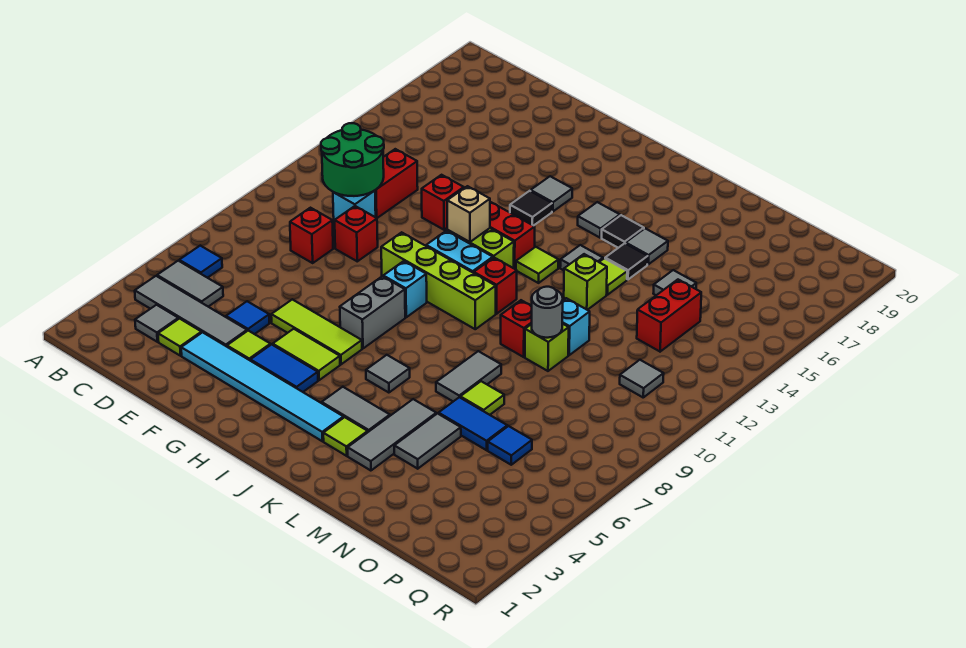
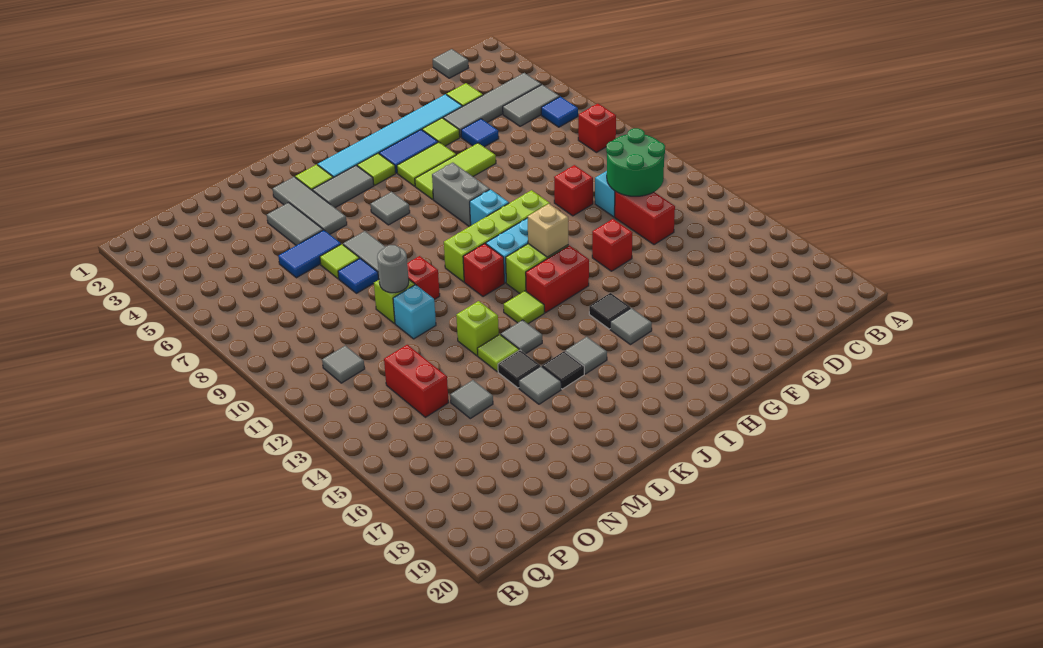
grey 1x1 tile [135,305,178,342] -> grey 1x1 tile moved to [433,49,468,78]
red 1x1 brick [290,208,333,263] -> red 1x1 brick moved to [578,104,616,152]
none -> lime 1x1 tile [357,153,396,185]
blue 1x1 tile [488,426,532,465] -> blue 1x1 tile moved to [338,258,379,293]

